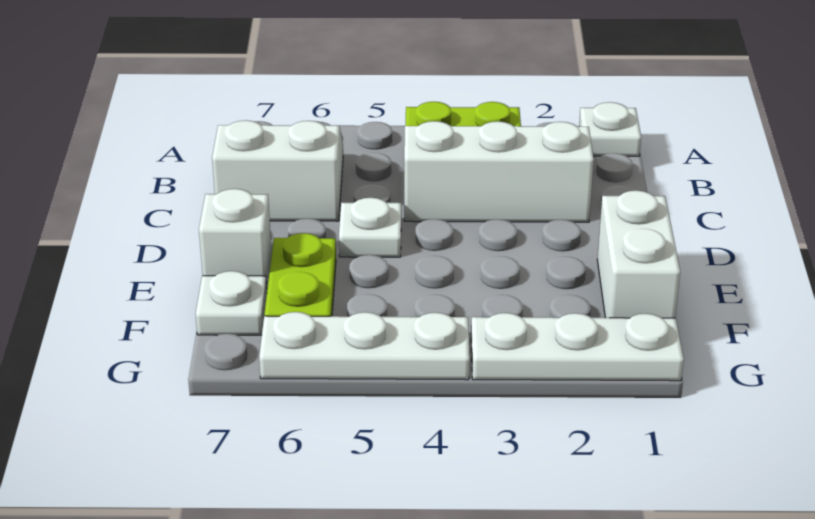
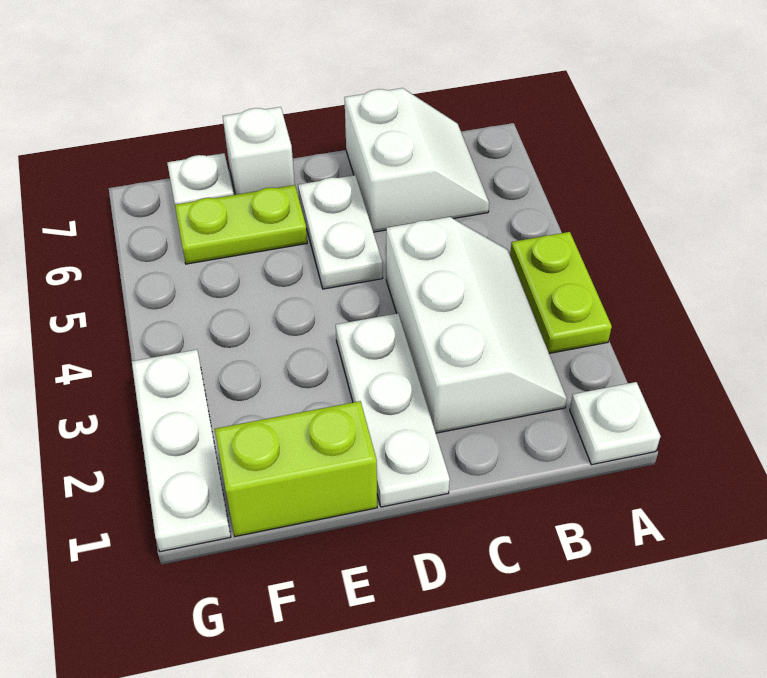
white 1x1 plate [339,198,401,257] -> white 1x2 plate [298,175,383,289]
white 1x2 brick [597,190,680,318] -> lime 1x2 brick [215,401,377,536]
white 1x3 plate [259,312,470,380] -> white 1x3 plate moved to [336,313,450,507]

